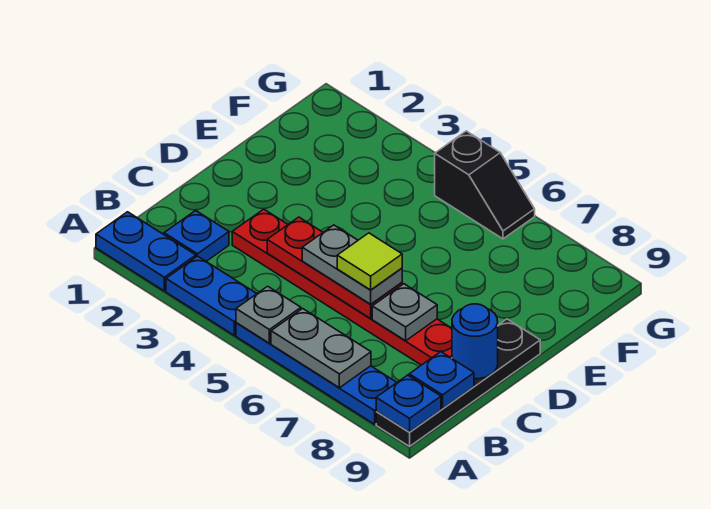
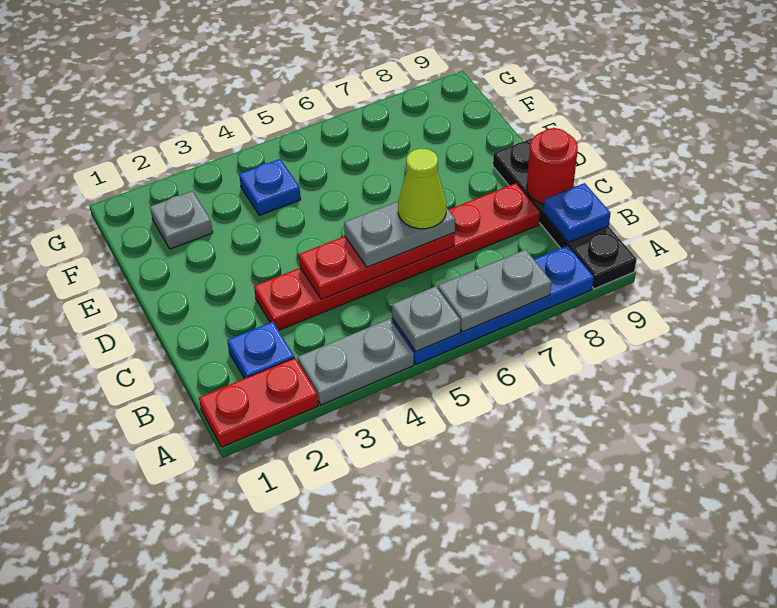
blue 1x2 plate [96,212,196,291] -> red 1x2 plate [199,358,318,447]
blue 1x2 plate [166,256,257,335] -> grey 1x2 plate [298,319,414,405]
blue 1x1 plate [376,375,441,432] -> blue 1x1 plate moved to [239,159,301,215]
lime 1x1 tile [337,233,402,290] -> lime 1x1 cone [398,149,447,229]
grey 1x1 plate [372,284,437,341] -> grey 1x1 plate moved to [150,191,213,249]
blue 1x1 round brick [452,304,498,379] -> red 1x1 round brick [527,128,578,204]
black 1x2 slope [435,131,535,239] -> none

